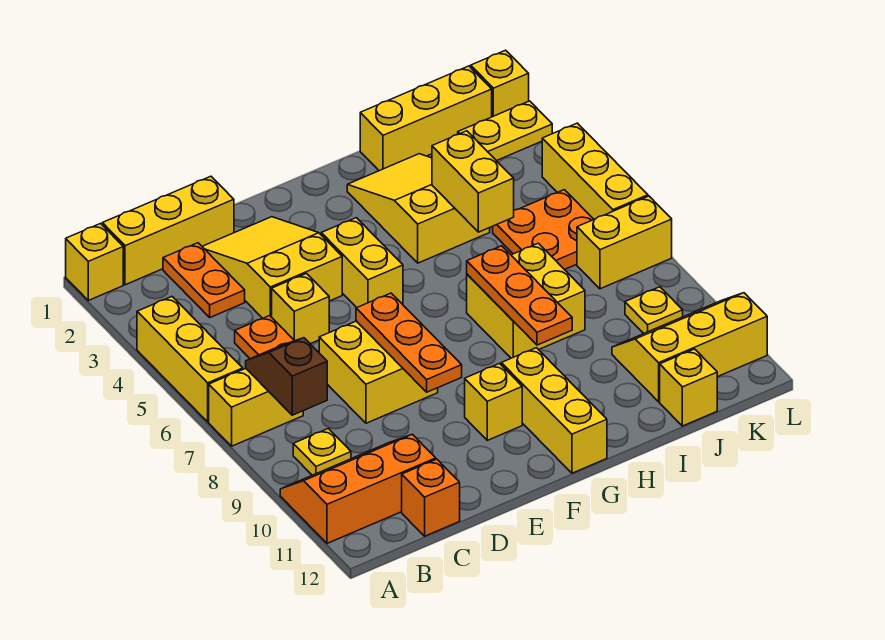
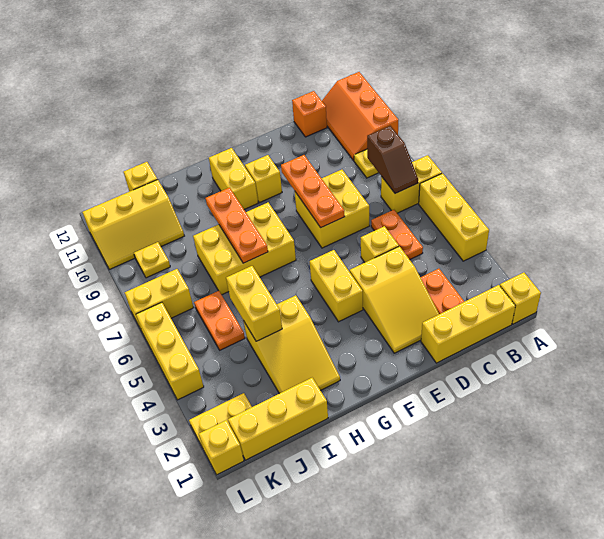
orange 2x3 slope [280,434,436,543] -> orange 2x3 slope turned to [322,72,398,160]
yellow 1x3 brick [501,348,607,473] -> yellow 1x2 brick [209,148,258,209]
yellow 2x2 brick [467,243,585,358] -> yellow 2x3 brick [193,203,296,295]
orange 2x2 plate [493,190,594,270] -> orange 1x2 plate [194,291,245,350]

